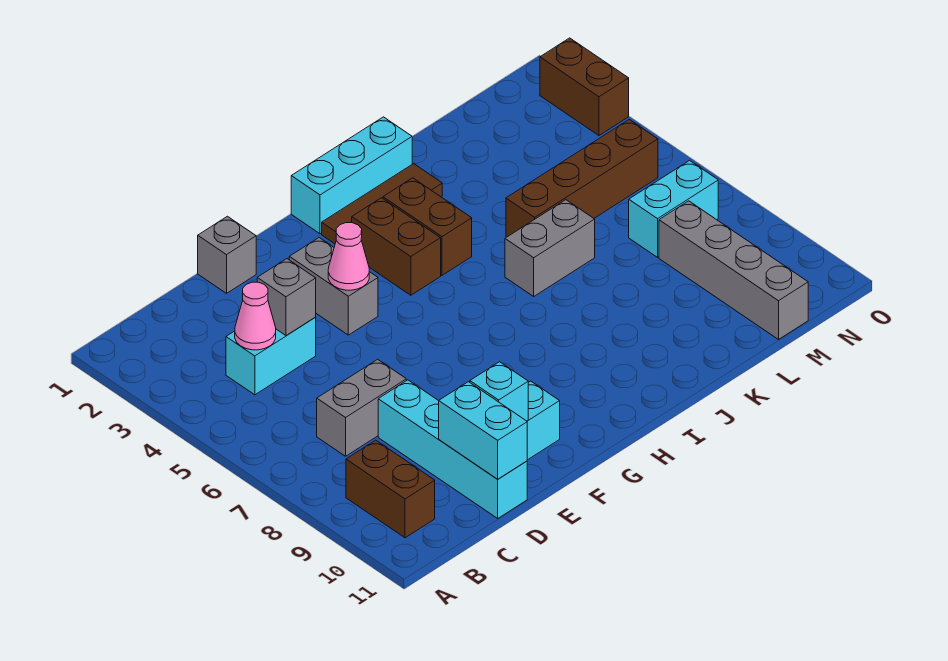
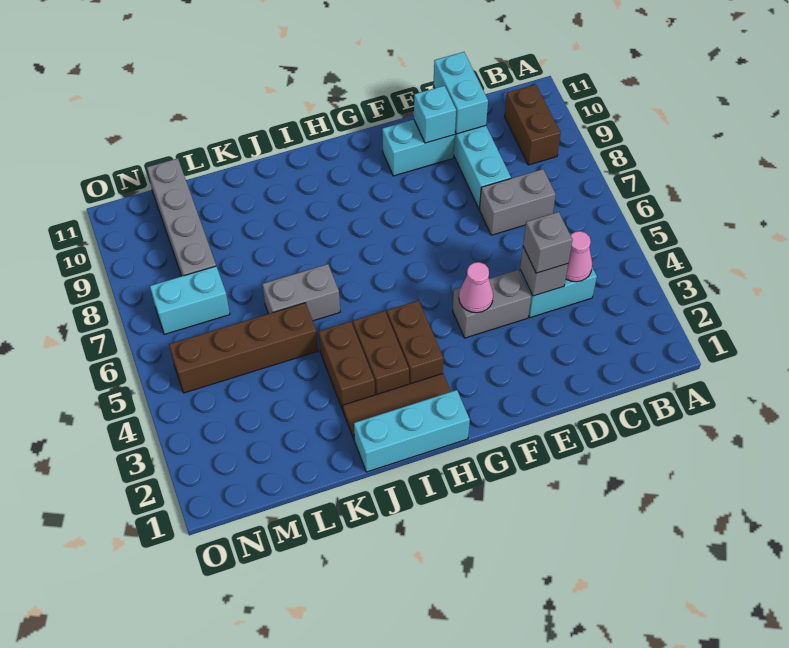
grey 1x1 brick [198,216,256,293] -> grey 1x1 brick moved to [523,212,572,273]
grey 1x2 brick [289,238,378,335] -> grey 1x2 brick turned to [453,270,531,338]
brown 1x2 brick [540,38,629,135] -> brown 1x2 brick moved to [319,321,375,410]

